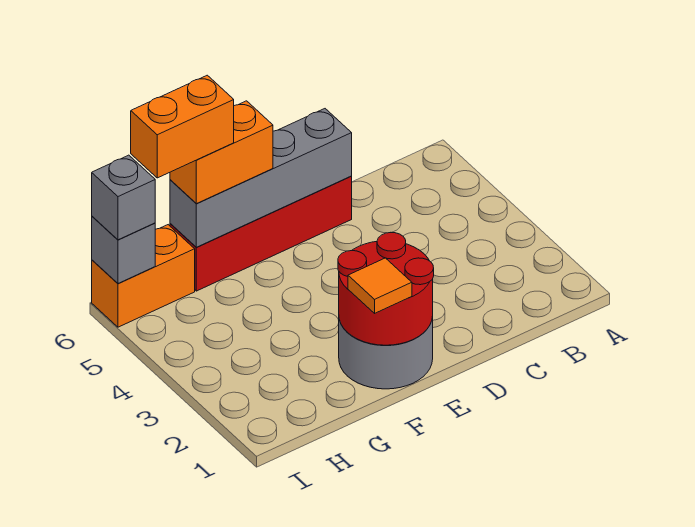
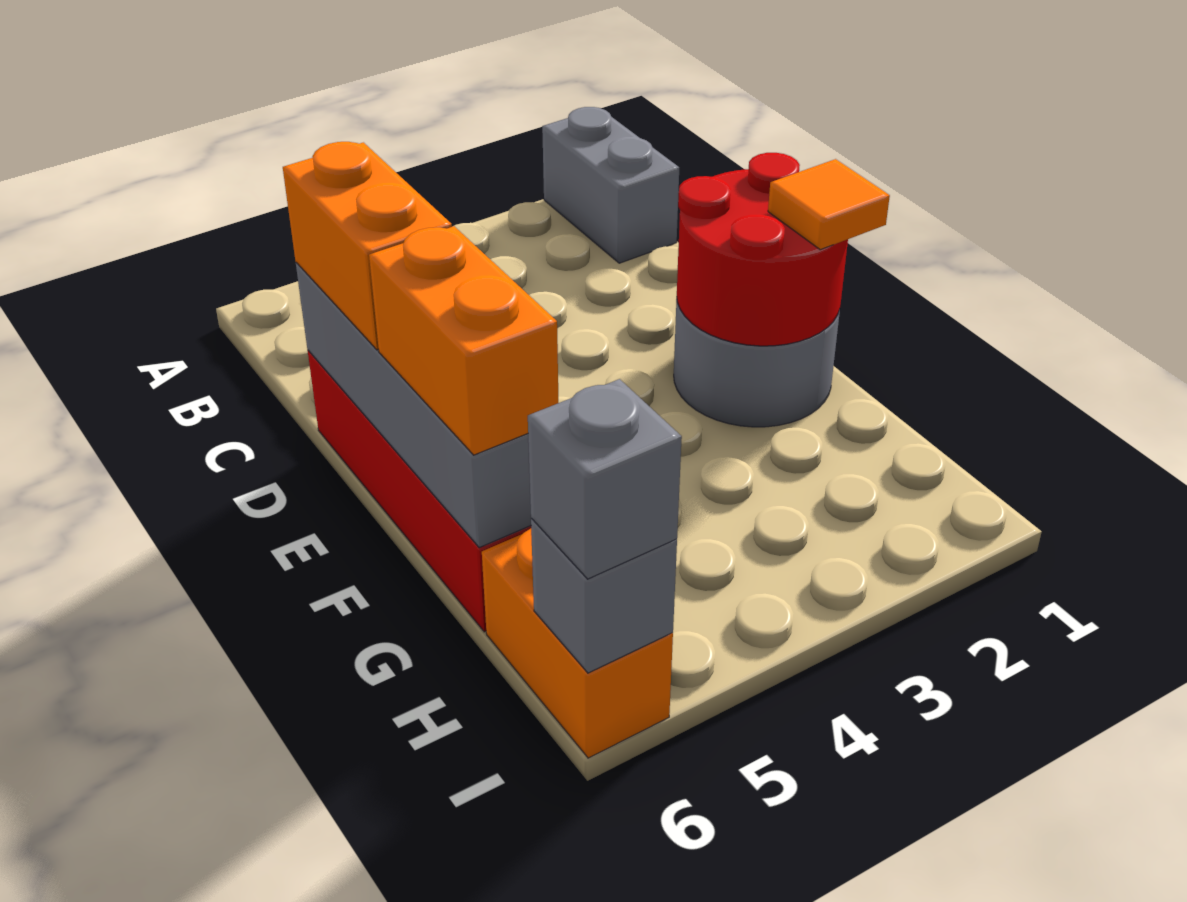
none -> grey 1x2 brick [542,107,679,263]
orange 1x2 brick [131,75,234,178] -> orange 1x2 brick moved to [283,142,452,350]

